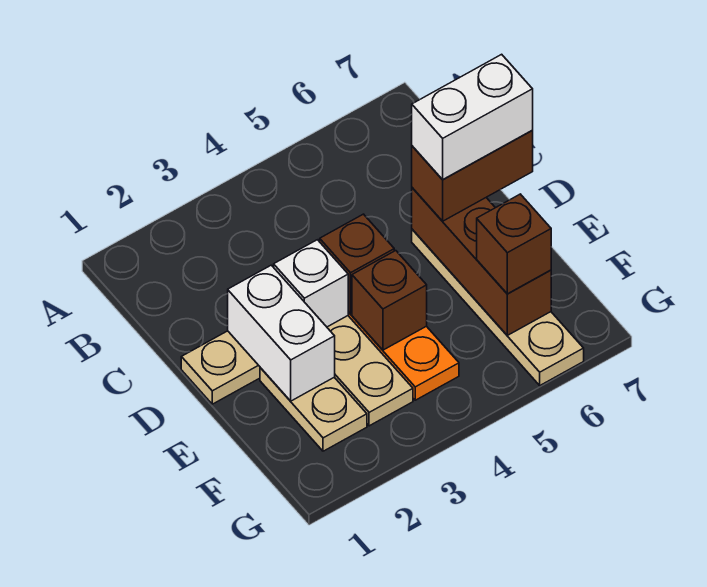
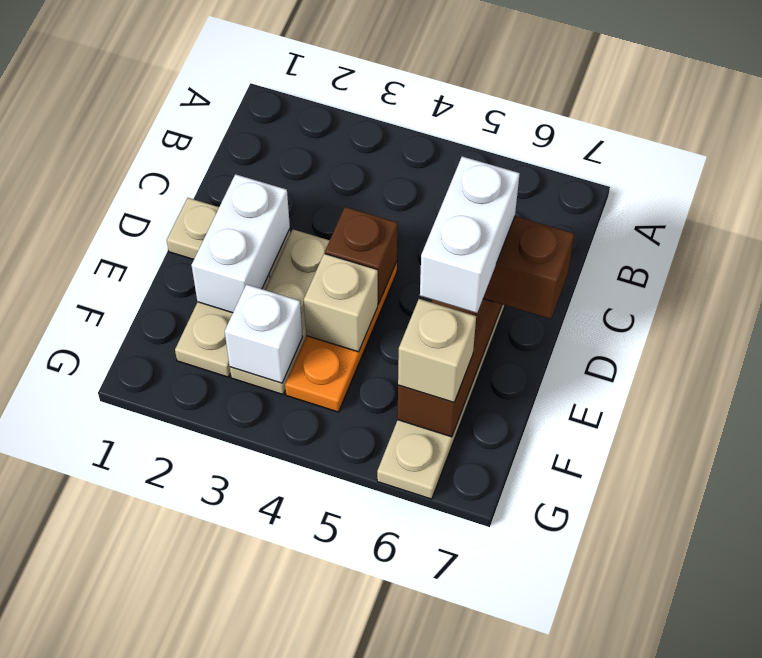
white 1x1 brick [274,240,348,327] -> white 1x1 brick moved to [225,284,302,383]
white 1x2 brick [412,54,533,180] -> white 1x2 brick turned to [420,156,520,313]
brown 1x1 brick [352,251,427,350] -> tan 1x1 brick [304,254,378,352]
brown 1x1 brick [477,194,551,294] -> tan 1x1 brick [398,299,476,402]

